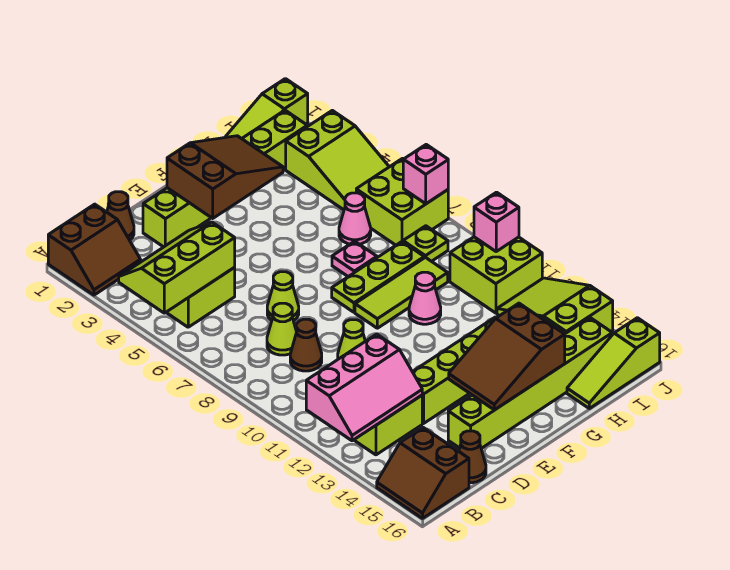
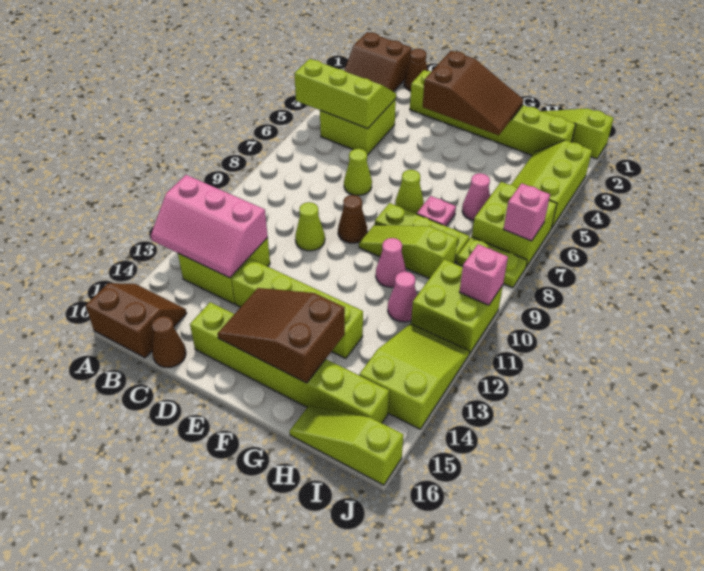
brown 2x2 slope [377,428,469,518] -> brown 2x2 slope turned to [86,283,187,358]
lime 1x1 cone [267,303,296,355] -> lime 1x1 cone moved to [395,170,424,214]
brown 1x1 cone [290,319,322,371] -> brown 1x1 cone moved to [338,195,367,243]
lime 1x3 tile [355,257,448,328] -> lime 1x3 slope [359,225,458,279]
none -> pink 1x1 cone [388,272,417,322]
lime 2x3 slope [286,110,389,210] -> lime 2x3 slope turned to [511,140,592,228]
lime 1x1 plate [403,226,448,261] -> lime 1x2 plate [457,237,527,288]

